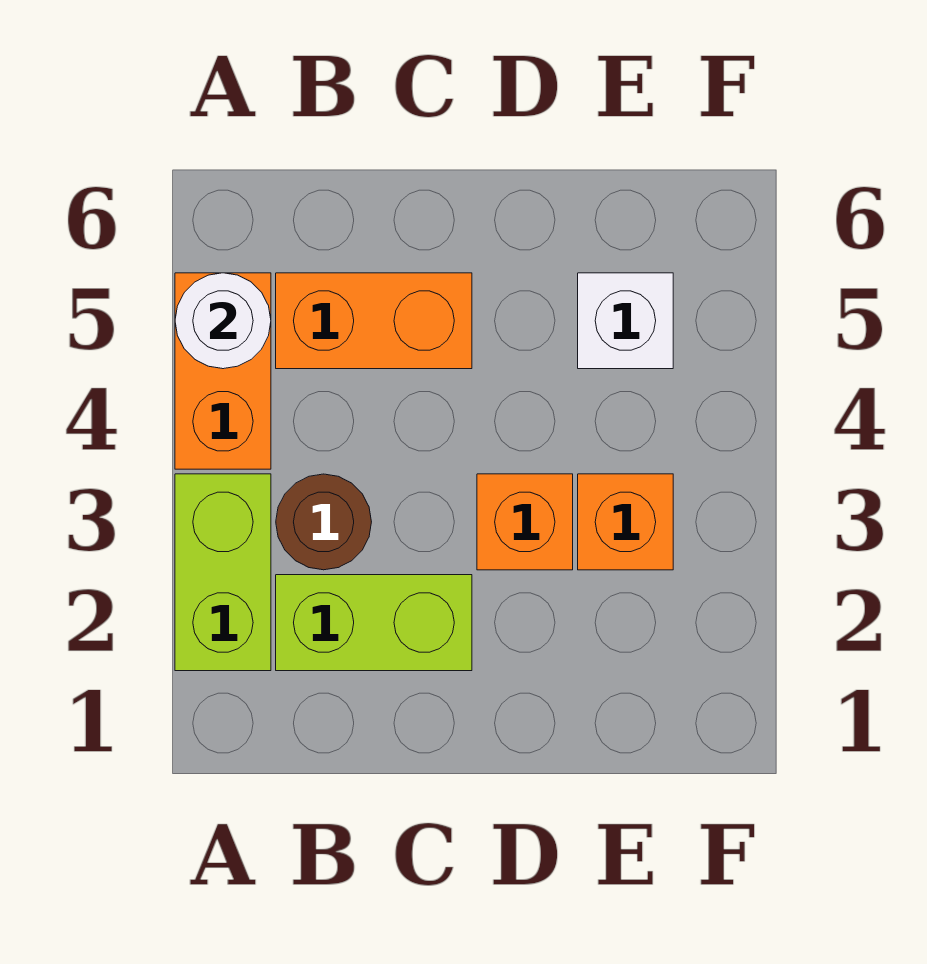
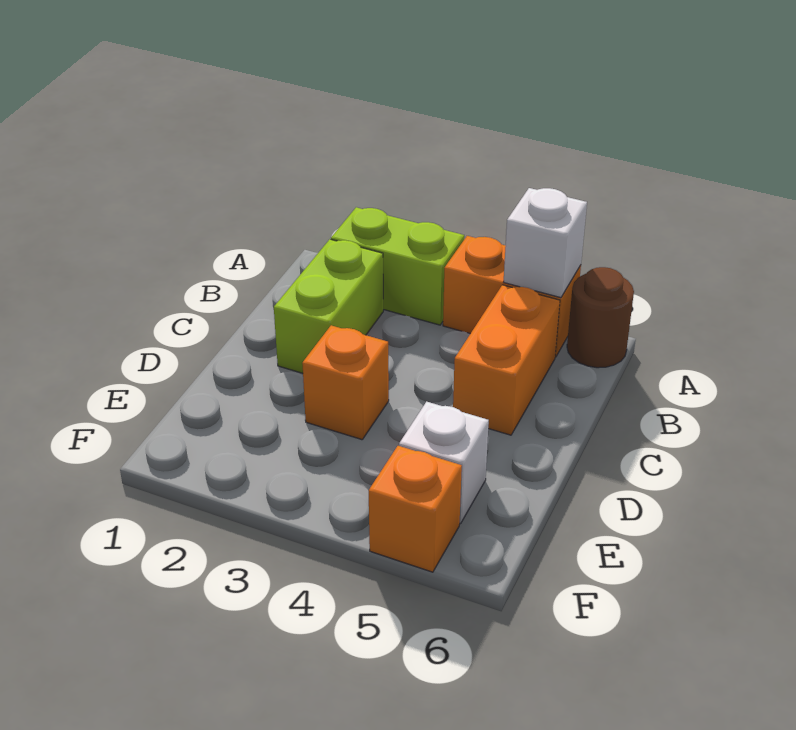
white 1x1 round brick [175,273,271,369] -> white 1x1 brick [504,188,587,298]
brown 1x1 round brick [276,474,371,570] -> brown 1x1 round brick moved to [567,267,634,368]
orange 1x1 brick [578,474,673,570] -> orange 1x1 brick moved to [369,446,462,572]

